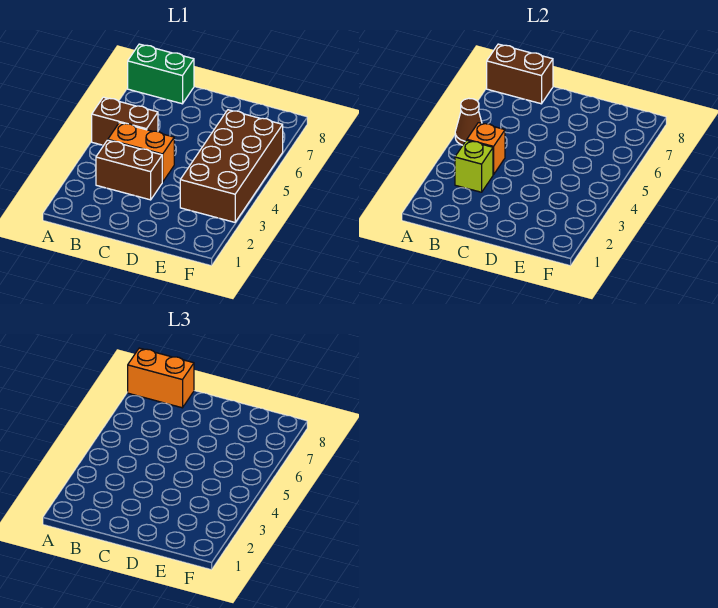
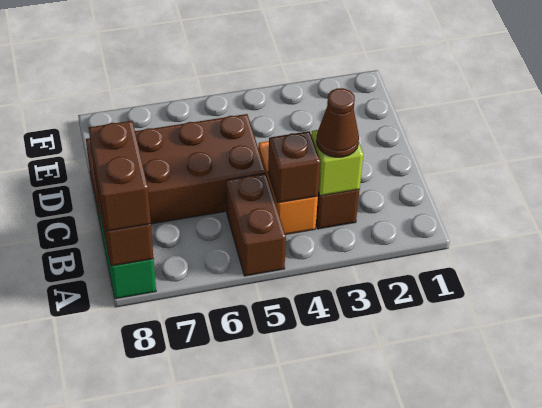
brown 1x1 cone [455,98,482,145] -> brown 1x1 cone moved to [316,88,359,157]
orange 1x2 brick [128,348,194,408] -> brown 1x2 brick [89,121,151,231]
orange 1x1 brick [467,123,505,175] -> brown 1x1 brick [268,131,320,203]
brown 2x4 brick [180,110,283,222] -> brown 2x4 brick moved to [86,114,266,226]

